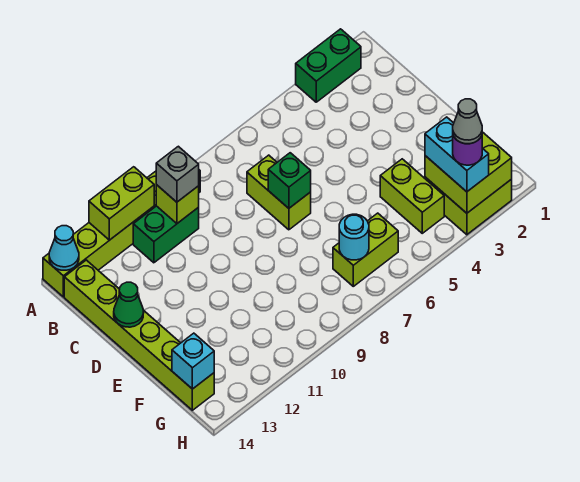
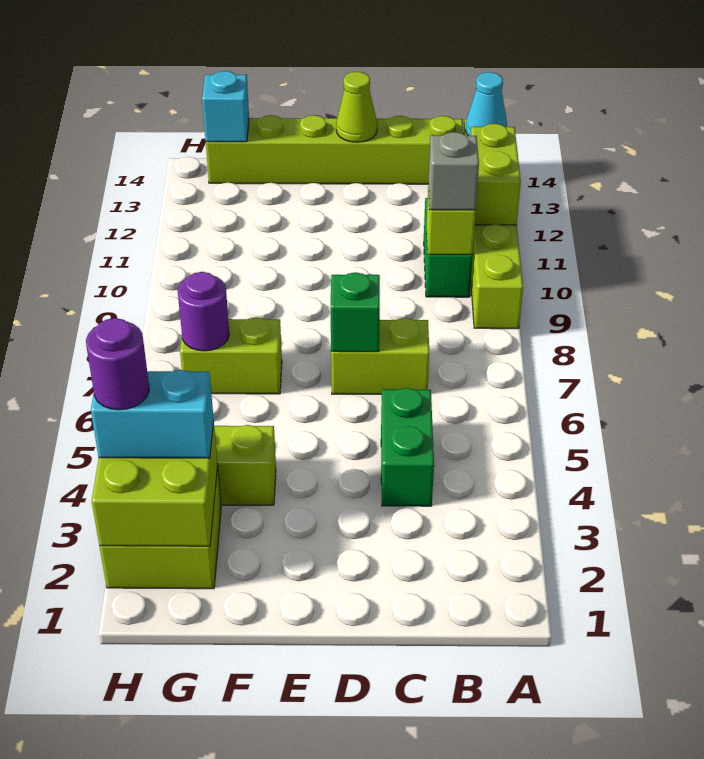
green 1x2 brick [296,29,361,102] -> green 1x2 brick moved to [381,388,434,506]
green 1x1 cone [114,282,144,327] -> lime 1x1 cone [336,72,377,142]
lime 1x2 brick [333,213,398,286] -> lime 1x2 brick turned to [180,317,282,394]
cyan 1x1 round brick [339,214,369,260] -> purple 1x1 round brick [177,272,229,351]
grey 1x1 cone [453,99,482,144] -> none

